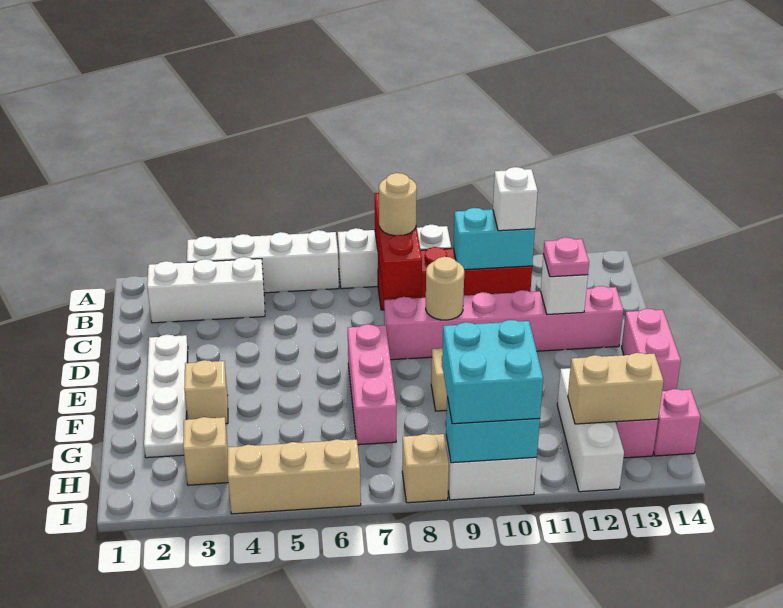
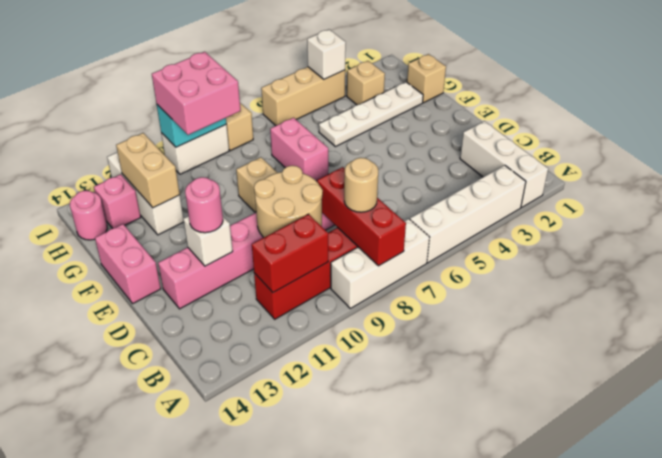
white 1x3 brick [147,257,265,323] -> white 1x3 brick turned to [460,121,548,207]
cyan 1x2 brick [453,208,535,270] -> red 1x2 brick [252,214,328,293]
white 1x1 brick [493,167,538,231] -> white 1x1 brick moved to [307,29,346,79]
white 1x4 plate [144,335,188,458] -> white 1x4 plate turned to [319,82,423,147]
tan 1x1 round brick [426,257,464,320] -> tan 2x2 round brick [254,166,323,237]
pink 1x1 plate [543,237,589,277] -> pink 1x1 round brick [185,177,223,233]
pink 1x3 brick [348,324,396,445] -> pink 1x2 brick [270,118,328,181]
tan 1x1 brick [184,360,228,424] -> tan 1x1 brick moved to [407,54,446,103]
cyan 2x2 brick [442,320,543,424] -> pink 2x2 brick [152,52,241,135]
tan 1x2 brick [568,353,664,424] -> tan 1x2 brick turned to [116,133,180,208]
pink 1x1 brick [653,389,700,456] -> pink 1x1 round brick [70,191,107,240]

